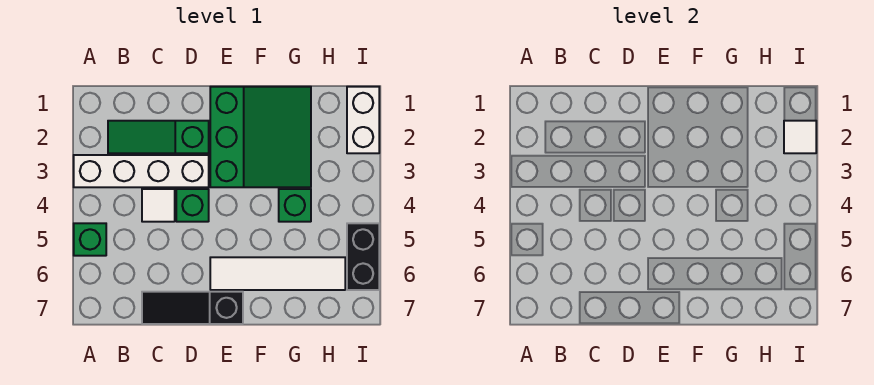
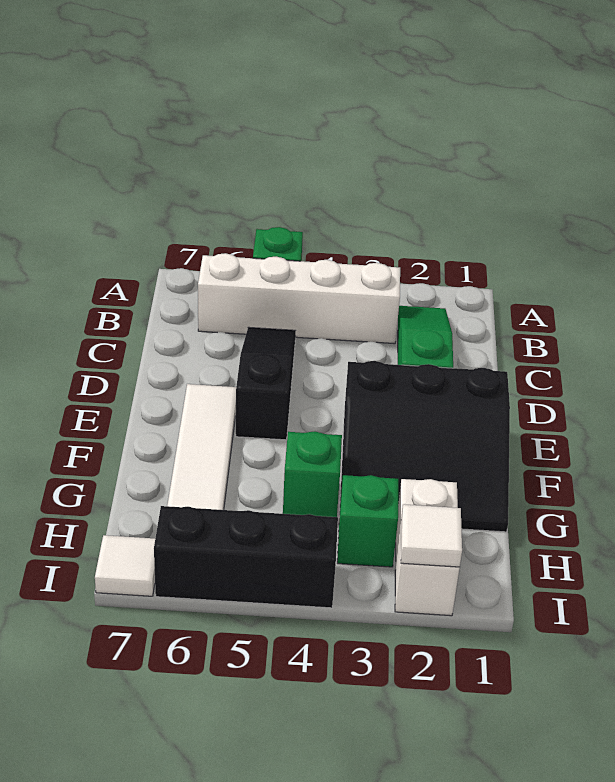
white 1x4 brick [74,155,209,187] -> white 1x4 brick turned to [198,253,400,344]
white 1x1 tile [142,189,175,222] -> white 1x1 tile moved to [95,535,155,596]
black 1x3 slope [142,292,243,324] -> black 1x3 slope moved to [236,327,296,440]
green 1x1 brick [176,189,209,222] -> green 1x1 brick moved to [337,475,398,567]
green 3x3 slope [210,87,311,187] -> black 3x3 slope [339,361,510,532]
white 1x2 brick [347,87,379,153] -> white 1x2 brick turned to [395,479,460,616]
black 1x2 brick [347,223,379,290] -> black 1x3 brick [154,506,338,608]

